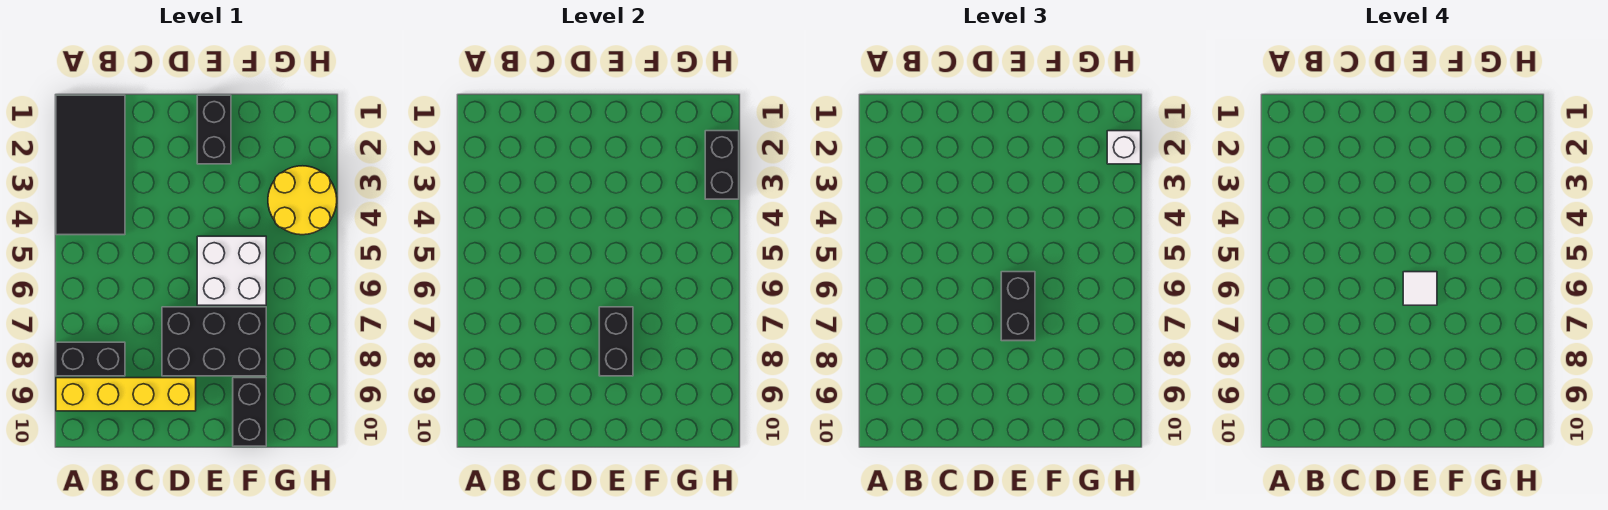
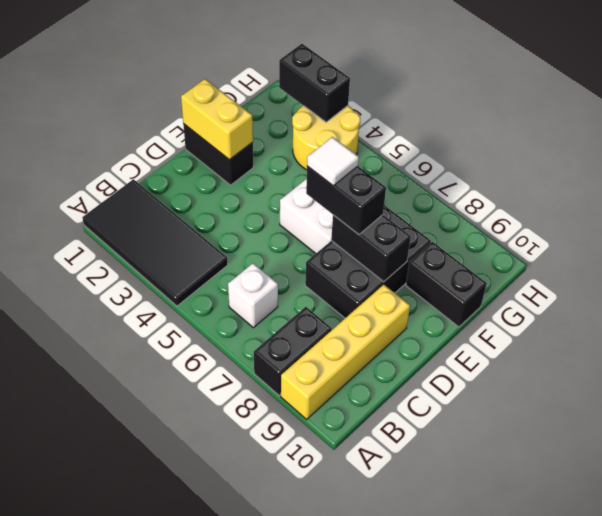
none -> yellow 1x2 brick [181,79,253,160]
white 1x1 brick [1107,131,1141,164] -> white 1x1 brick moved to [228,263,278,328]

